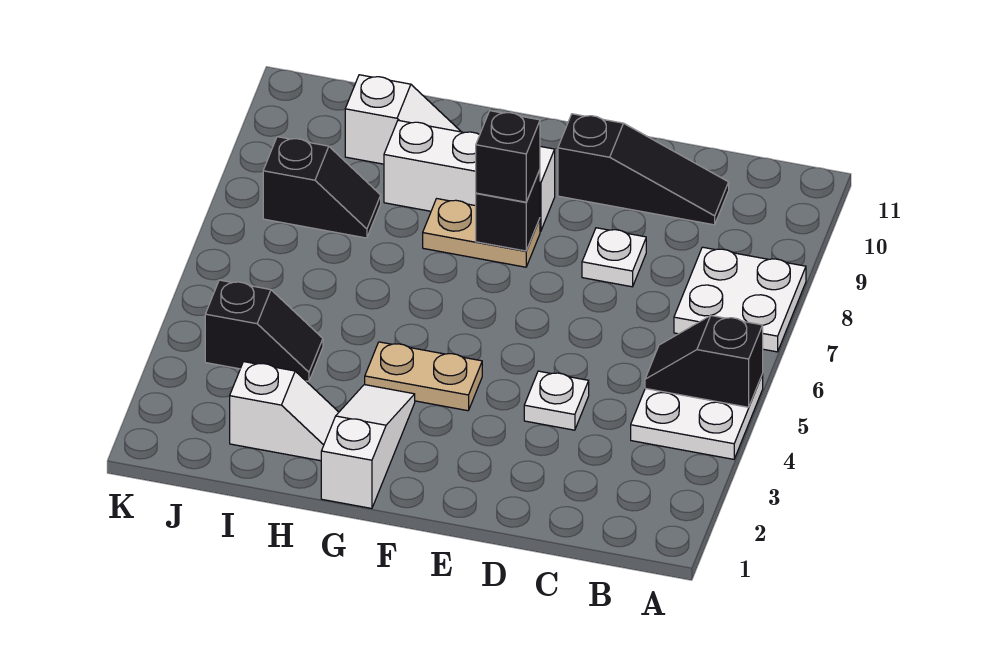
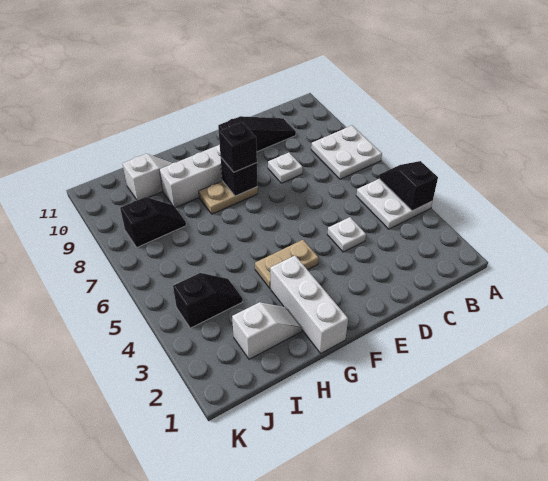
black 1x2 slope [645,316,763,407] -> black 1x2 slope turned to [379,161,438,211]
white 1x3 slope [321,385,415,509] -> white 1x3 brick [270,255,348,353]

